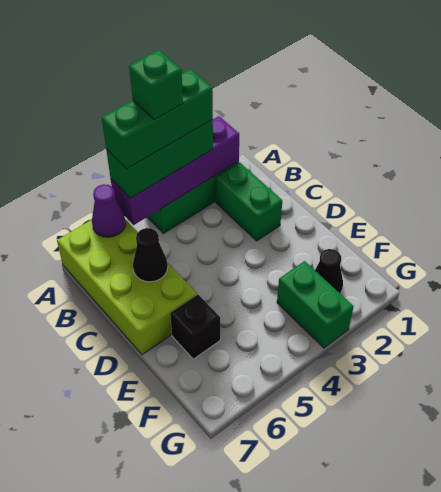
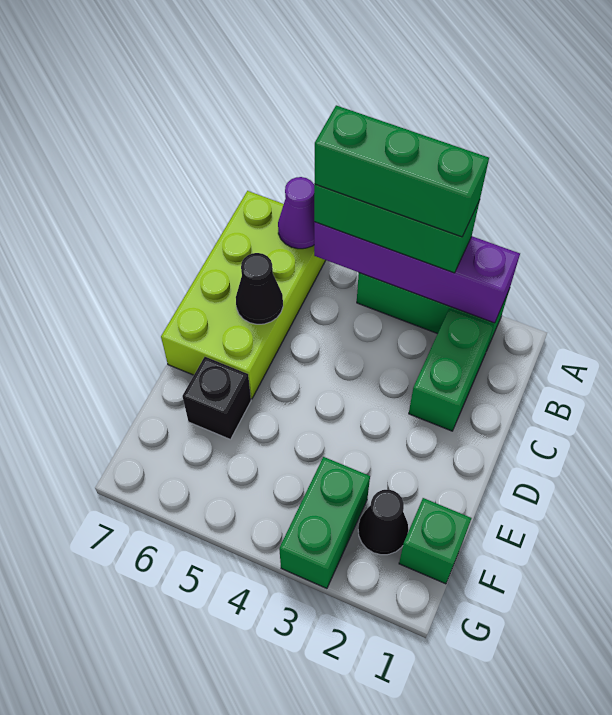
green 1x1 brick [129,50,183,120] -> green 1x1 brick moved to [399,498,472,584]

